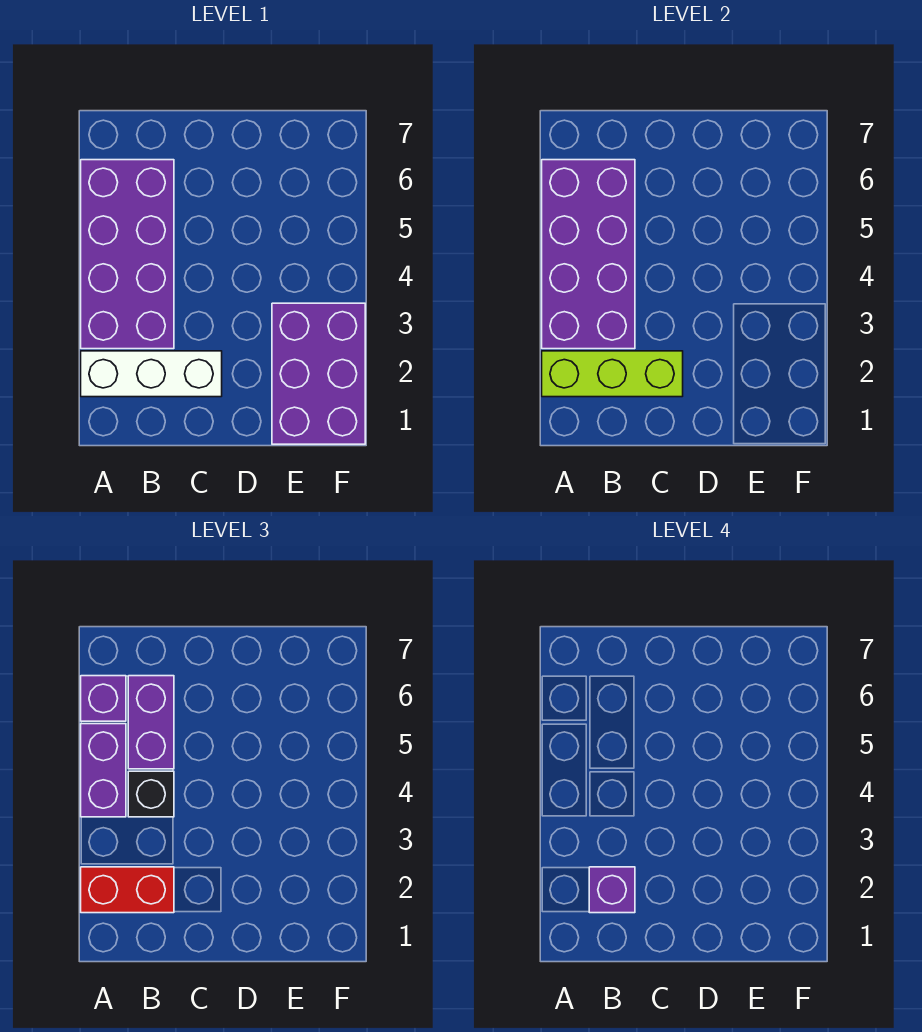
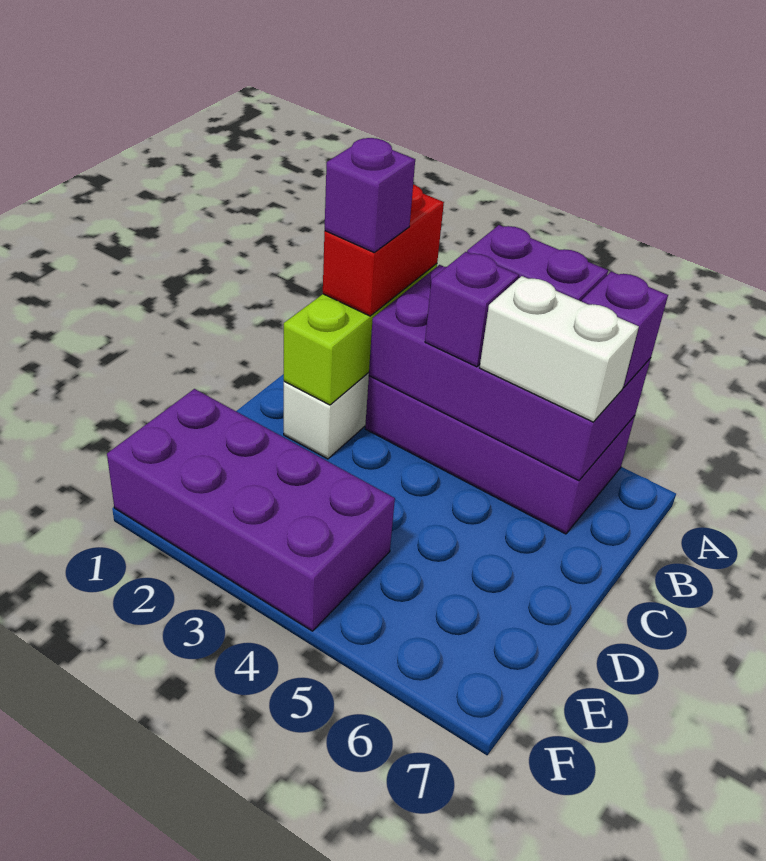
black 1x1 brick [128,771,174,817] -> purple 1x1 brick [425,252,519,367]
purple 1x2 brick [128,676,174,769] -> white 1x2 brick [480,276,639,422]
purple 2x3 brick [272,303,365,444] -> purple 2x4 brick [107,389,395,631]

